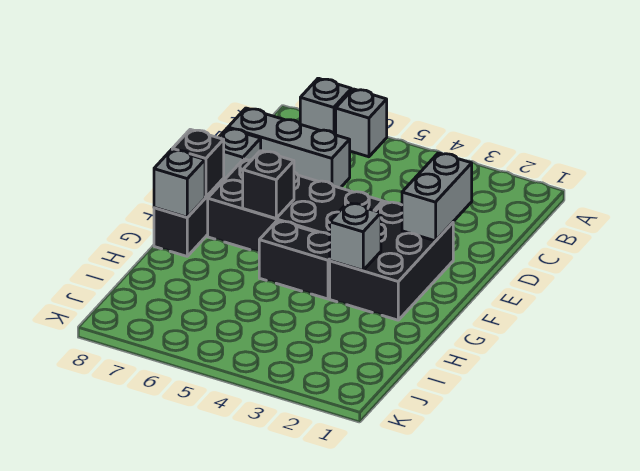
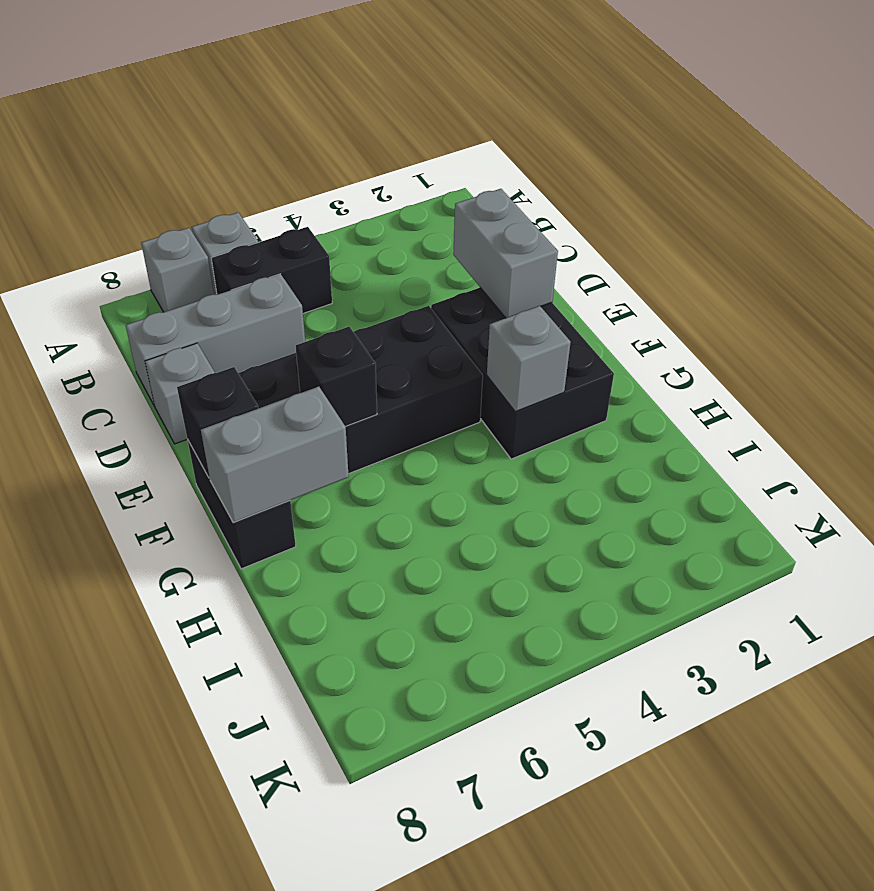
black 1x2 brick [259,221,330,299] -> black 1x2 brick moved to [211,227,332,313]
grey 1x1 brick [154,150,205,217] -> grey 1x2 brick [201,387,349,523]

